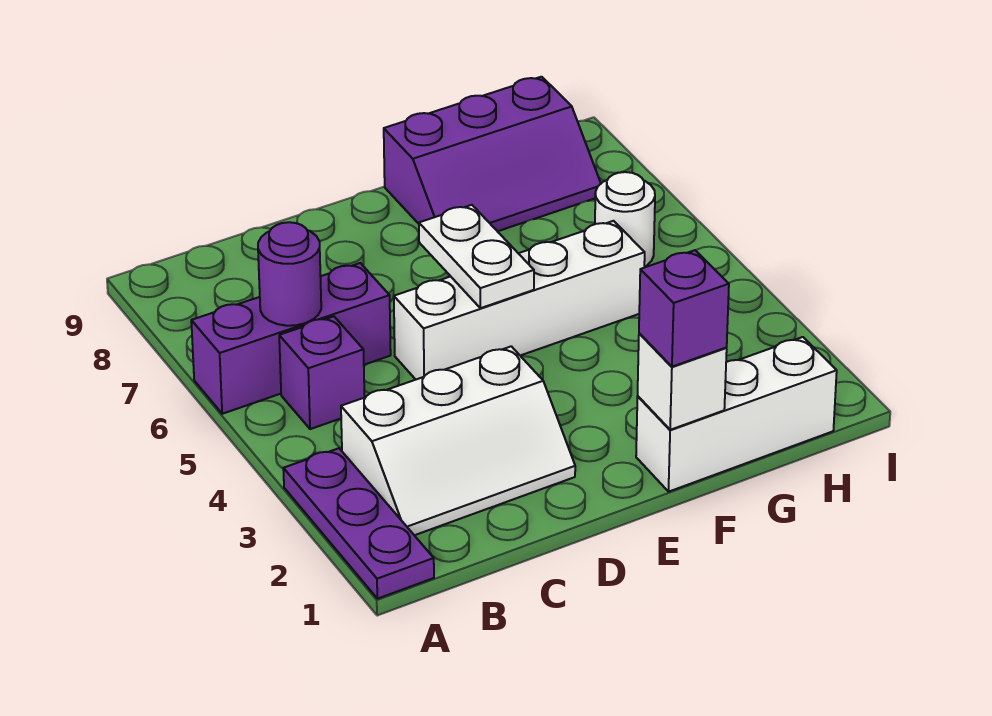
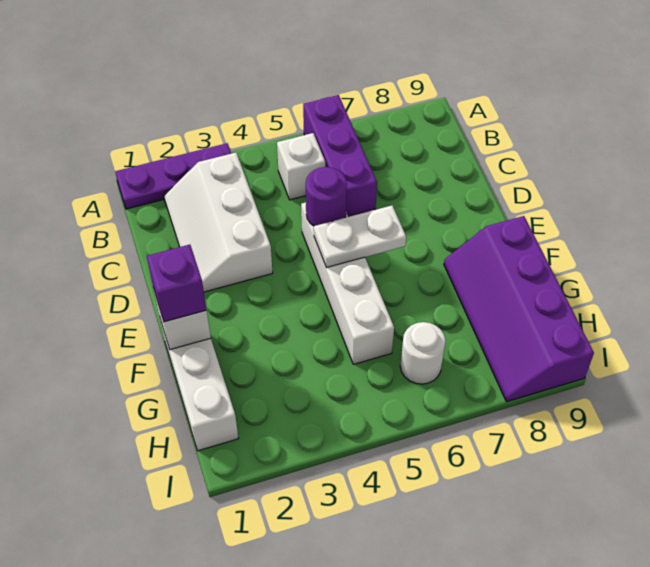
purple 1x1 brick [279,316,364,429] -> white 1x1 brick [277,133,325,200]
purple 1x1 round brick [258,222,321,326] -> purple 1x1 round brick moved to [306,167,347,226]
purple 2x3 slope [384,77,601,231] -> purple 2x4 slope [444,216,594,402]

